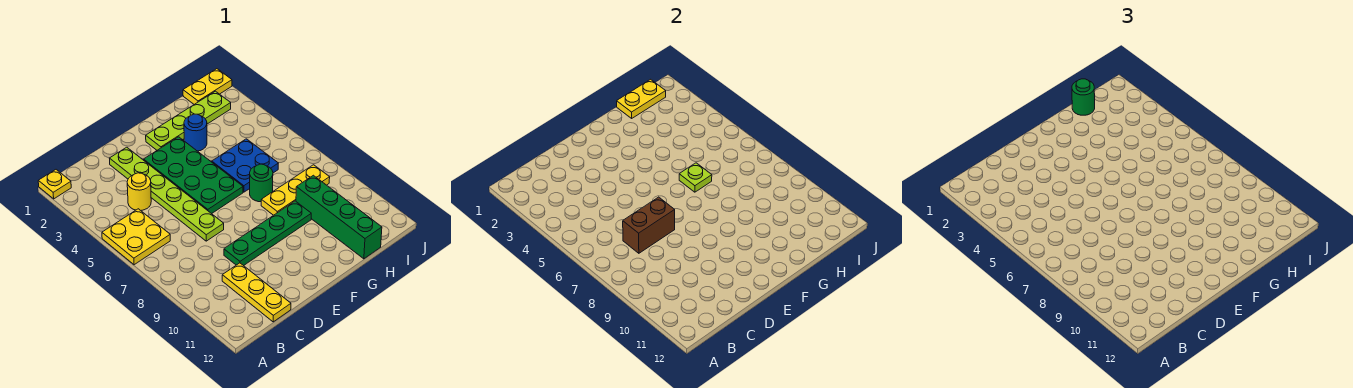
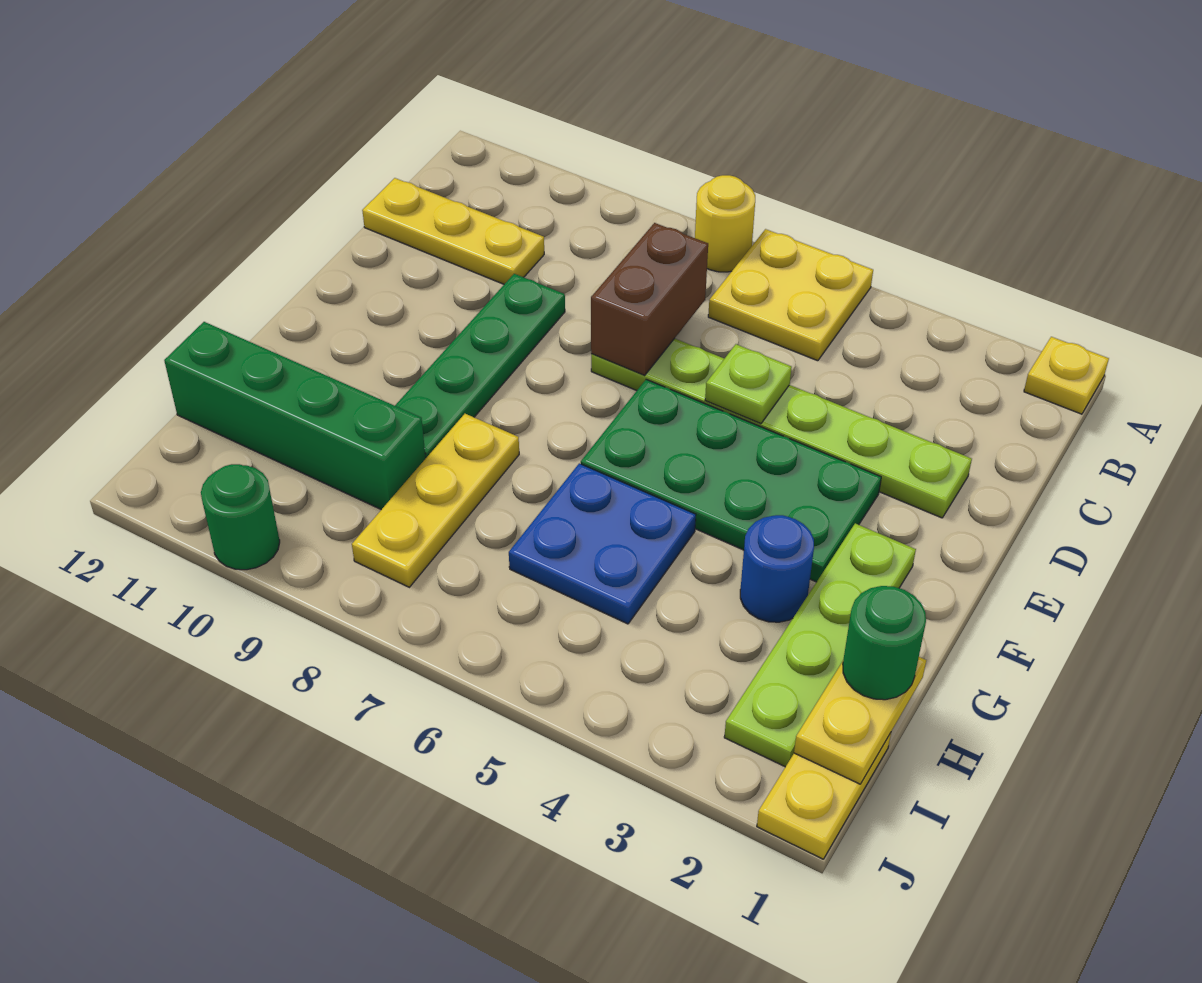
yellow 1x1 round brick [127,173,151,210] -> yellow 1x1 round brick moved to [695,175,755,272]
lime 1x1 plate [679,163,712,192] -> lime 1x1 plate moved to [705,344,792,424]
green 1x1 round brick [250,164,273,202] -> green 1x1 round brick moved to [201,464,280,570]

